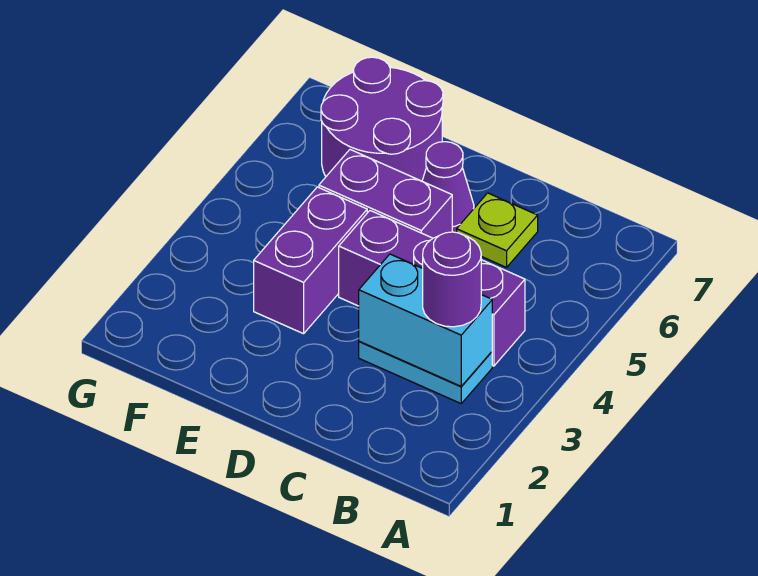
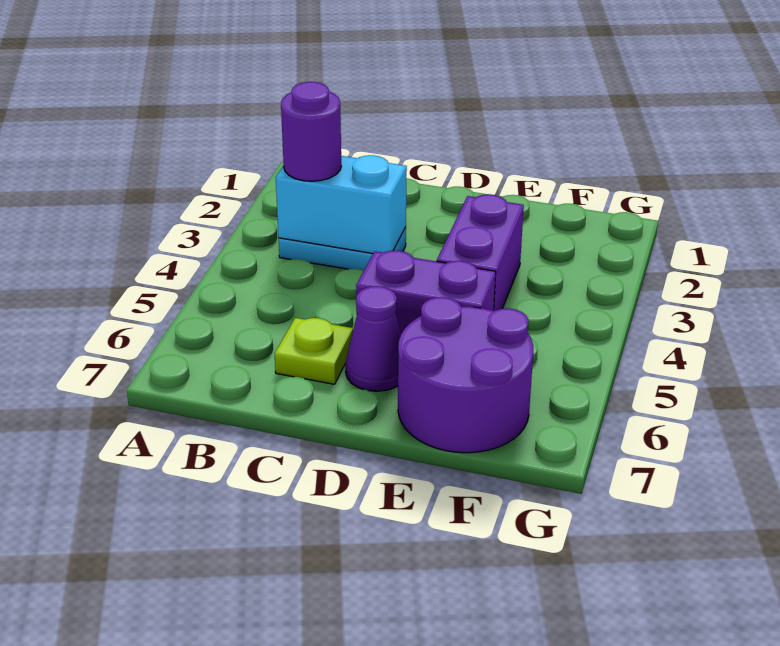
purple 1x3 brick [339,211,525,366] -> none

